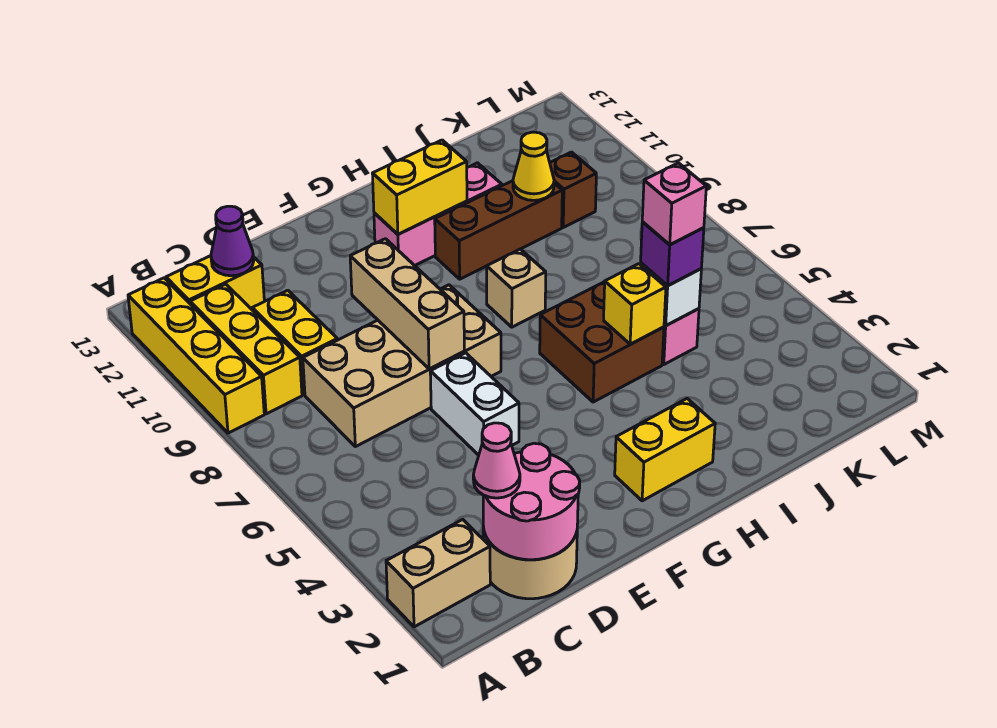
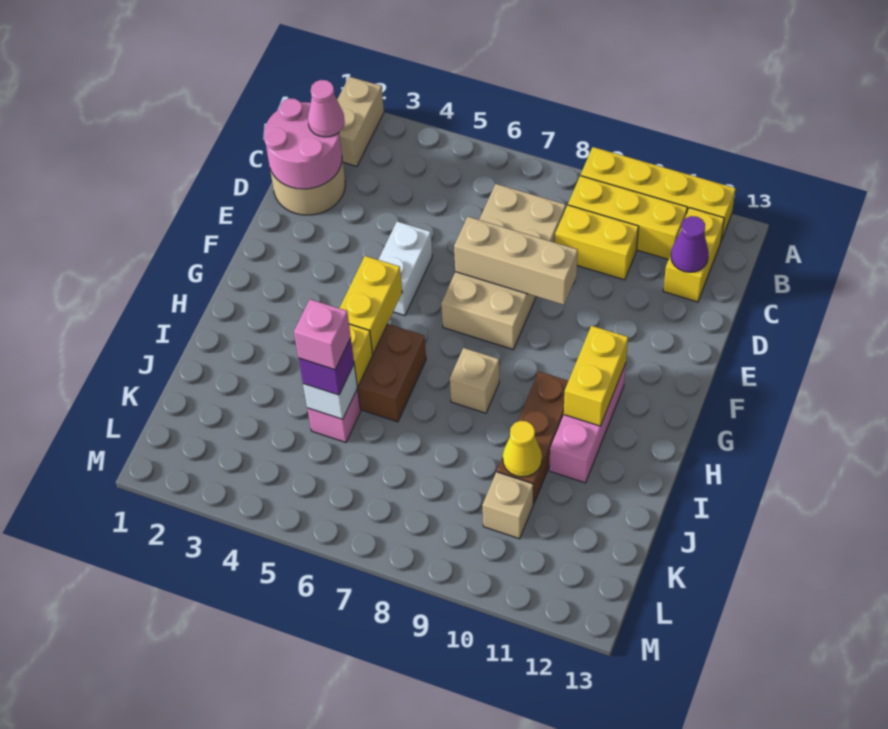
white 1x2 brick [430,353,519,455] -> white 1x2 brick turned to [378,221,432,316]
yellow 1x2 brick [615,399,715,501] -> yellow 1x2 brick moved to [340,256,402,354]
brown 1x1 brick [550,152,596,227] -> tan 1x1 brick [483,472,533,539]

